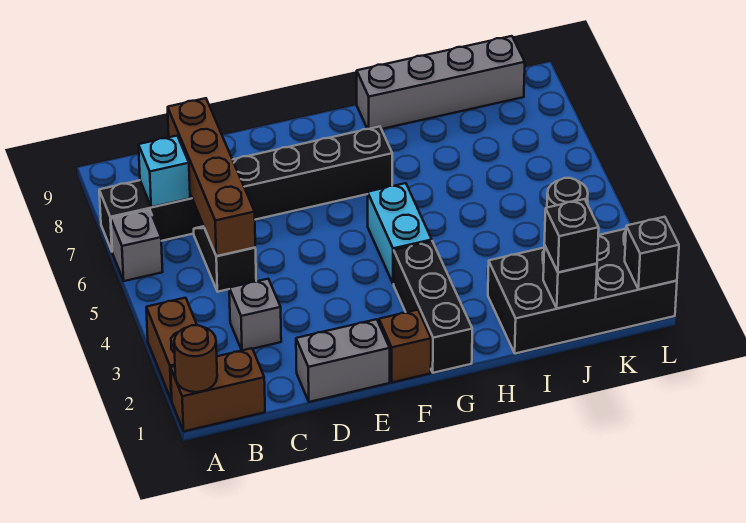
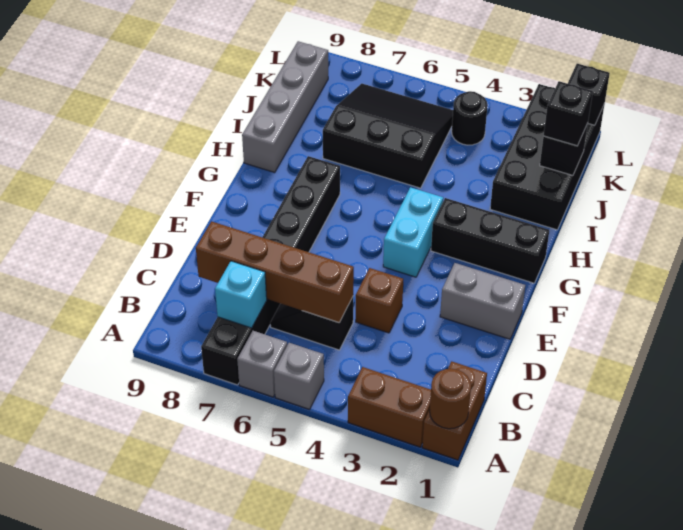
grey 1x1 brick [229,279,281,350] -> grey 1x1 brick moved to [274,343,324,409]
grey 1x2 brick [296,319,390,402] -> grey 1x2 brick turned to [440,263,525,339]
brown 1x1 brick [379,310,431,382] -> brown 1x1 brick moved to [356,268,403,333]
cyan 1x2 brick [368,183,432,284] -> cyan 1x2 brick turned to [383,187,443,277]
none -> black 3x3 slope [323,84,453,188]

